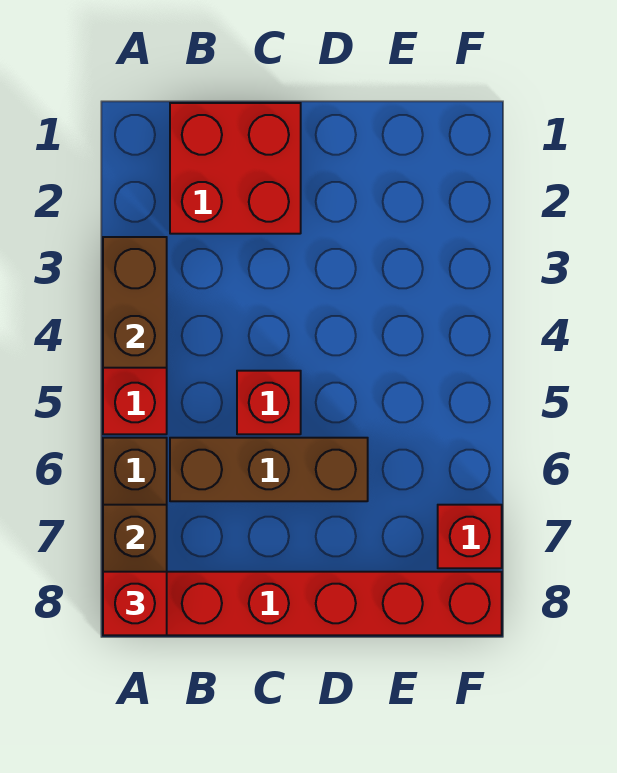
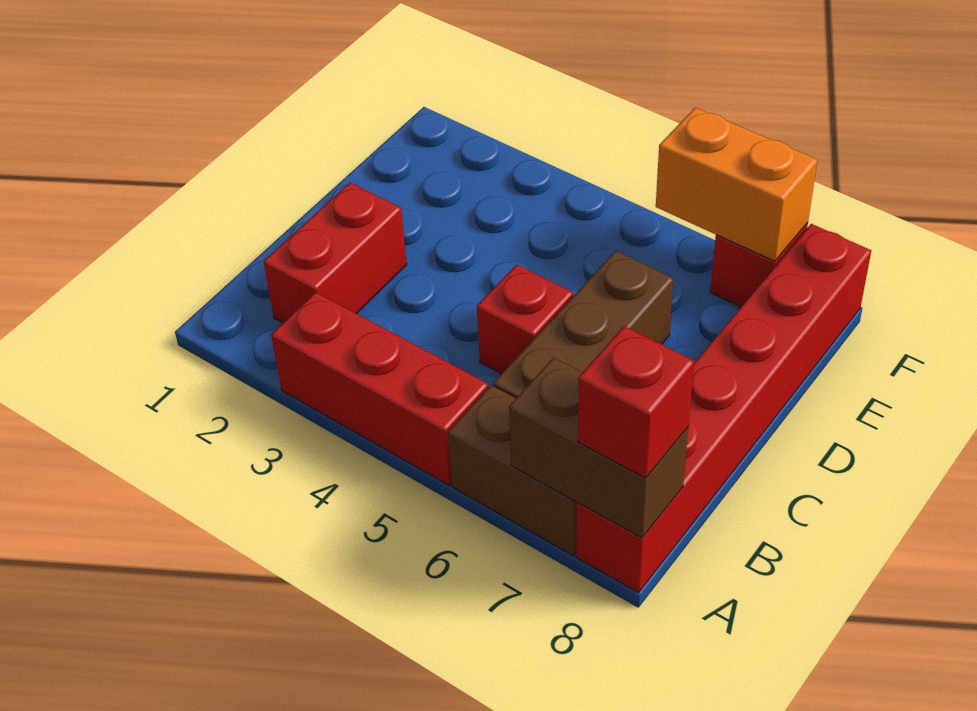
brown 1x2 brick [103,237,167,368] -> none
red 2x2 brick [170,103,301,234] -> red 1x2 brick [263,183,407,323]
none -> orange 1x2 brick [656,108,817,261]

